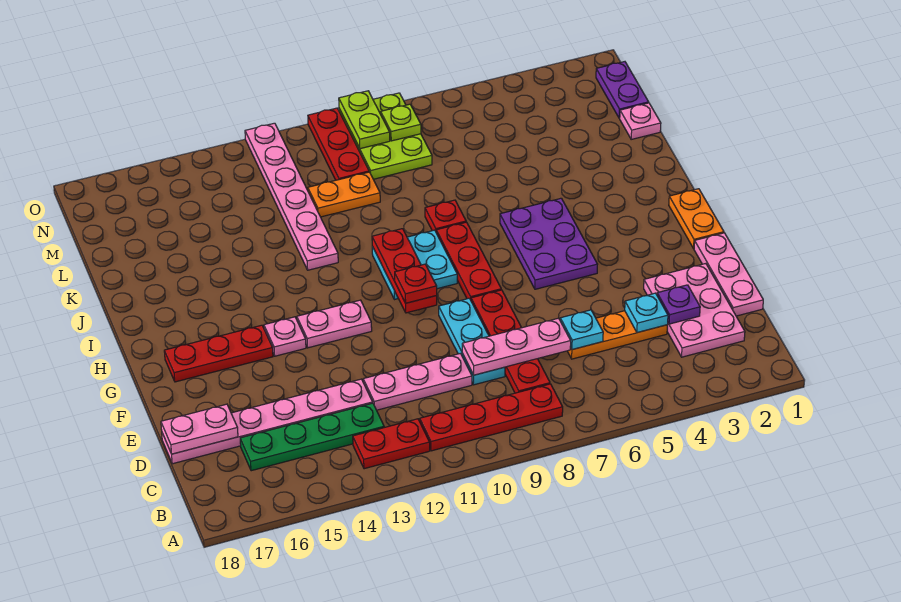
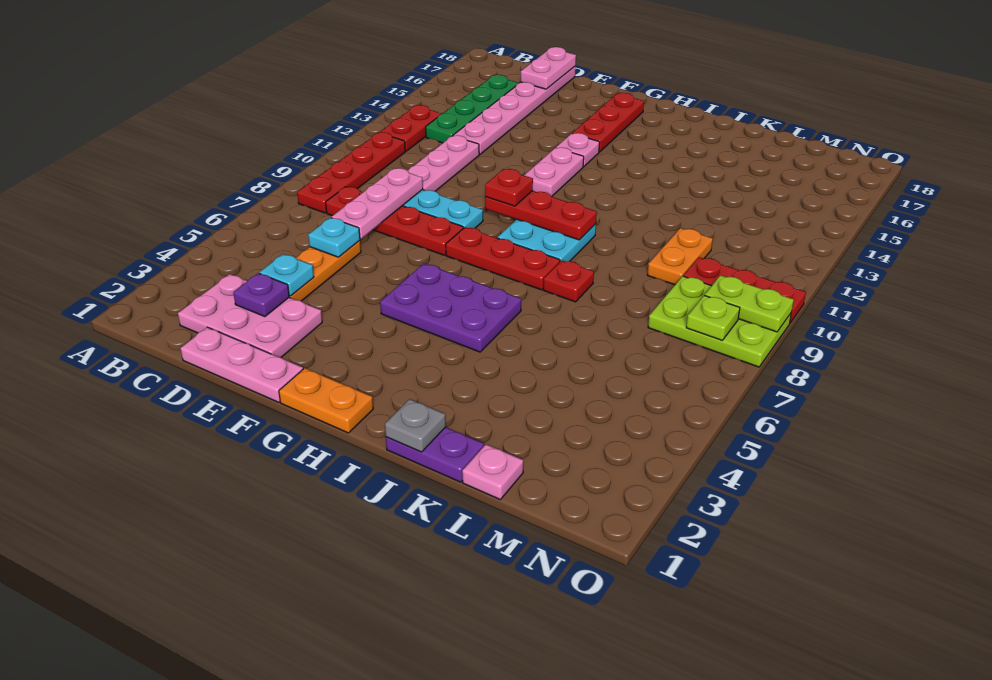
none -> grey 1x1 plate [385,399,446,452]
pink 1x6 plate [245,123,338,270] -> none
purple 1x2 plate [596,62,649,118] -> purple 1x2 plate moved to [386,427,484,482]

